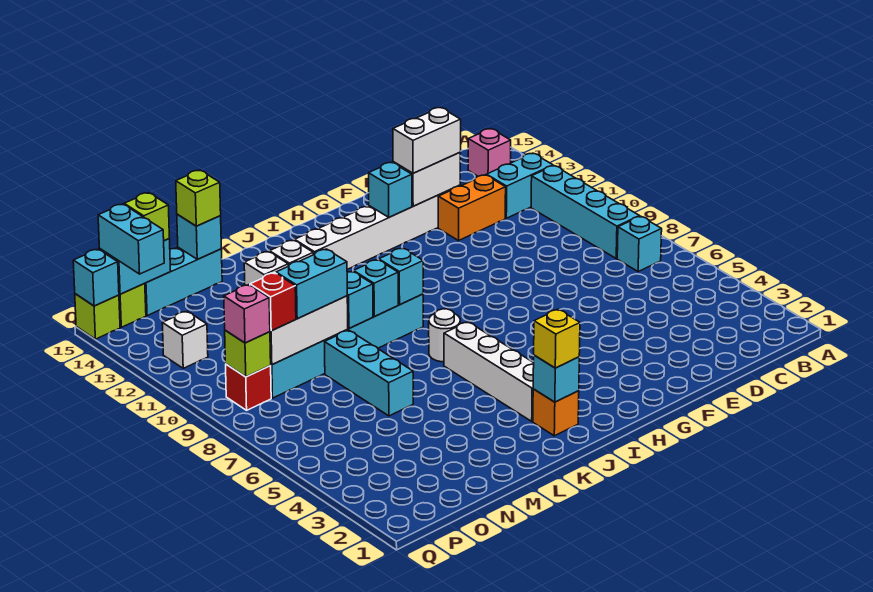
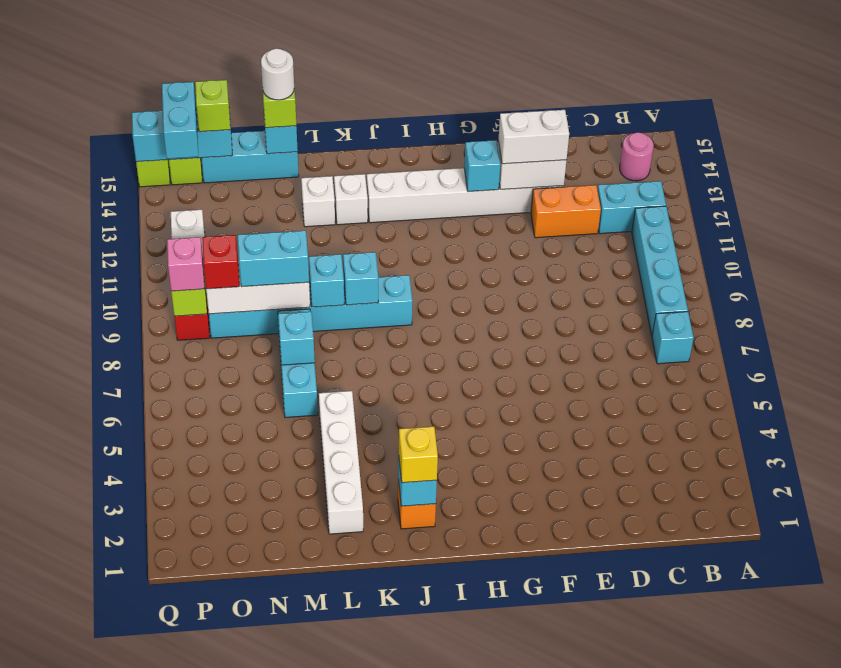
pink 1x1 brick [468,129,511,176] -> pink 1x1 round brick [620,133,654,181]
white 1x4 brick [444,322,534,421] -> white 1x4 brick moved to [319,391,363,534]
white 1x1 round brick [429,309,460,362] -> white 1x1 round brick moved to [261,49,294,100]
cyan 1x1 brick [379,248,423,305] -> cyan 1x1 brick moved to [278,312,315,365]

